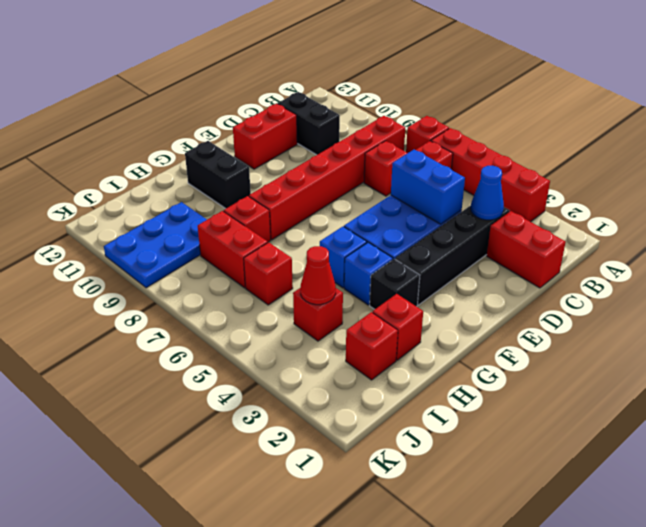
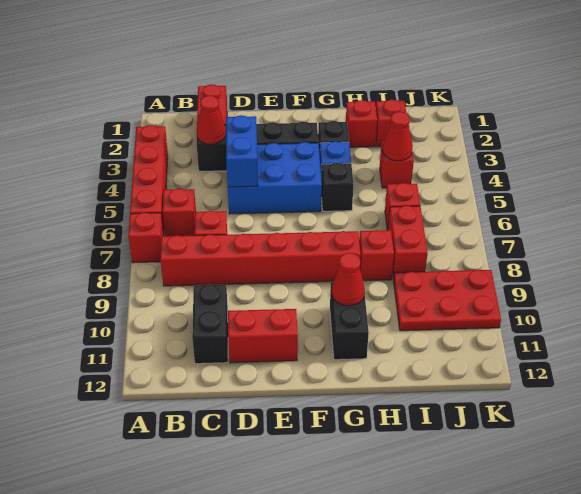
blue 1x1 cone [471,166,504,220] -> red 1x1 cone [197,96,226,144]
blue 1x1 brick [320,227,367,288] -> black 1x1 brick [321,163,353,211]
none -> red 1x1 cone [332,253,365,306]
blue 2x3 plate [104,202,207,288] -> red 2x3 plate [394,270,501,331]

